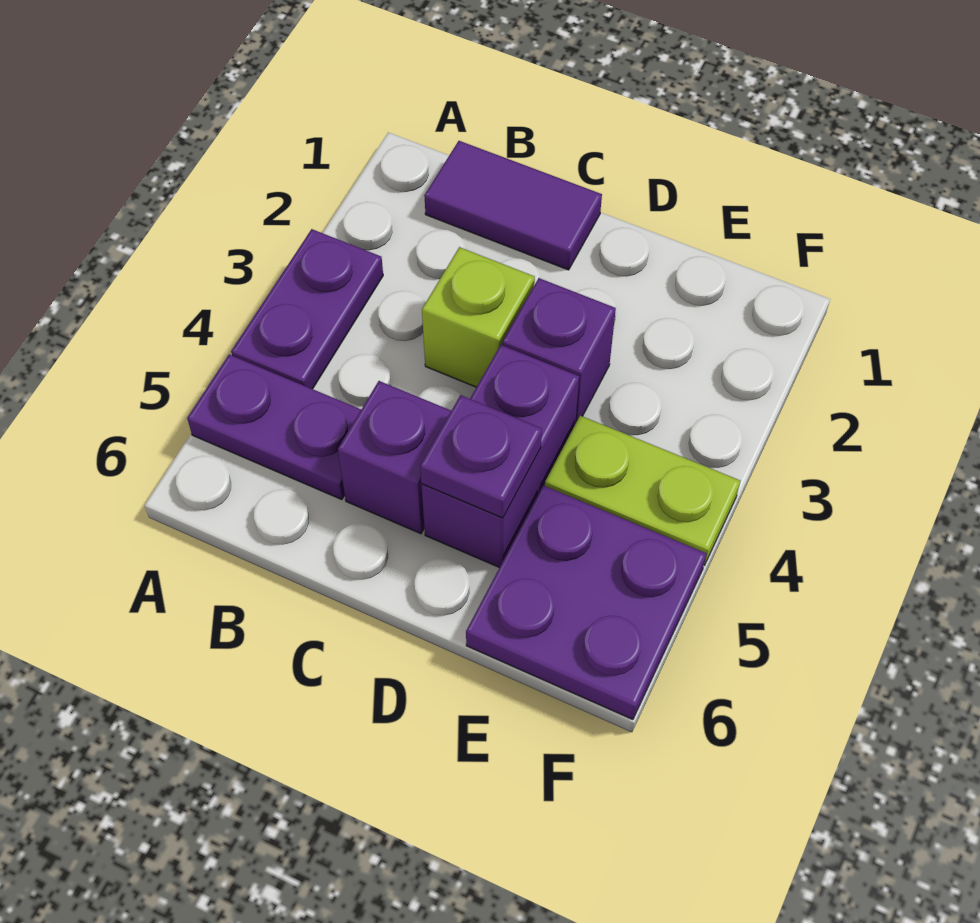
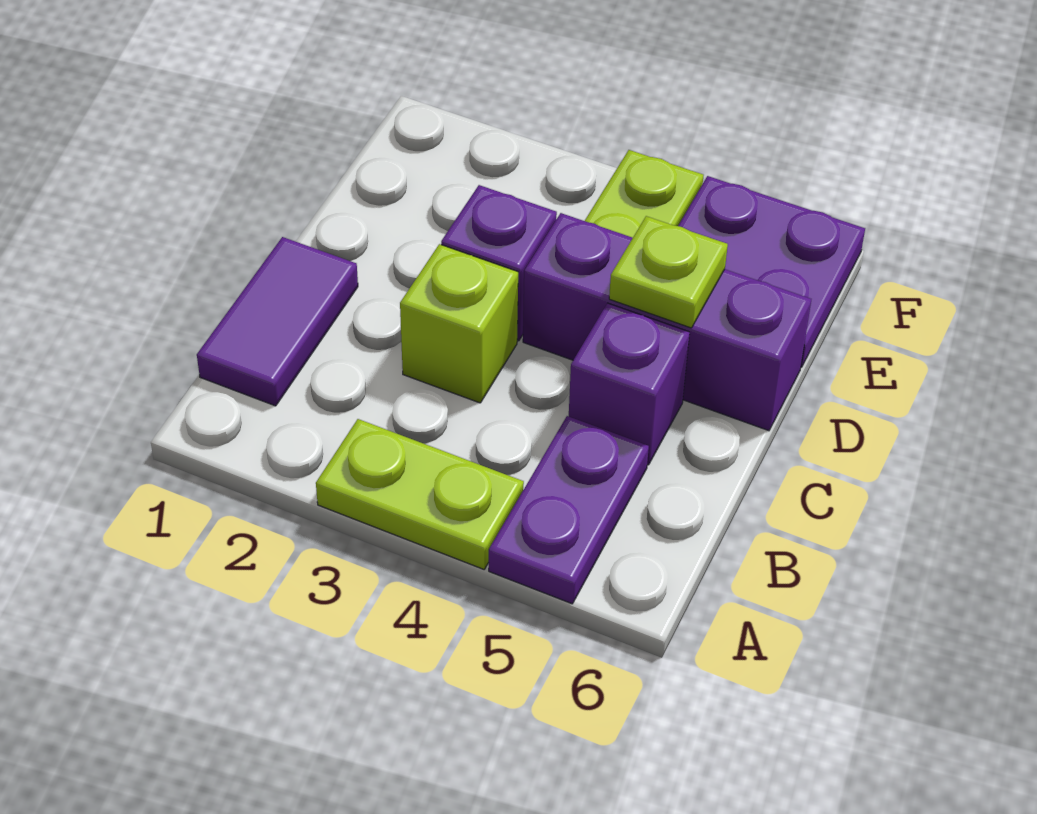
purple 1x2 plate [231,229,383,389] -> lime 1x2 plate [316,419,524,569]
purple 1x2 brick [421,345,579,567] -> purple 1x3 brick [523,213,811,431]
purple 1x1 plate [420,395,542,518] -> lime 1x1 plate [609,216,728,328]

